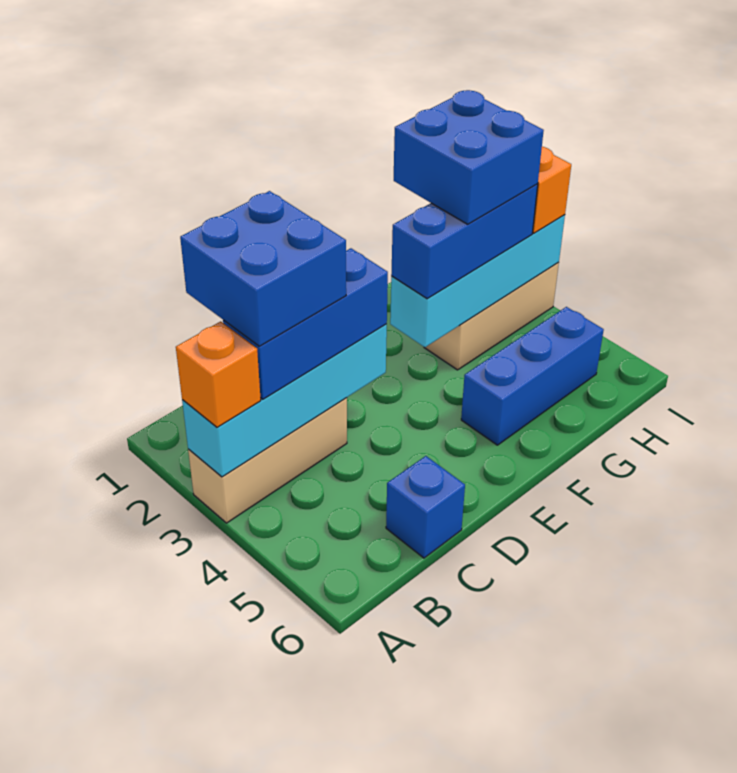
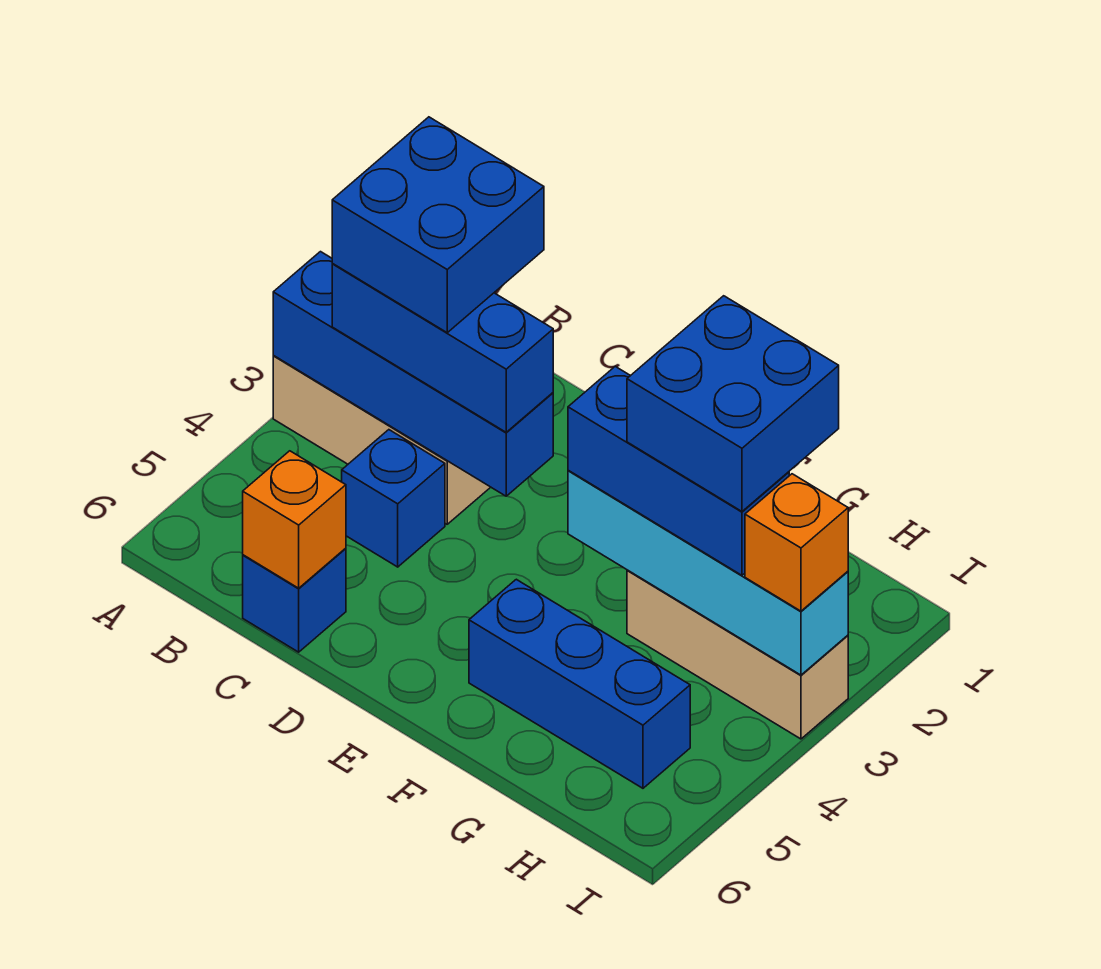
cyan 1x4 brick [182,324,387,477] -> blue 1x4 brick [273,252,553,496]
orange 1x1 brick [176,321,261,427] -> orange 1x1 brick moved to [243,451,346,588]
none -> blue 1x1 brick [342,430,445,567]

